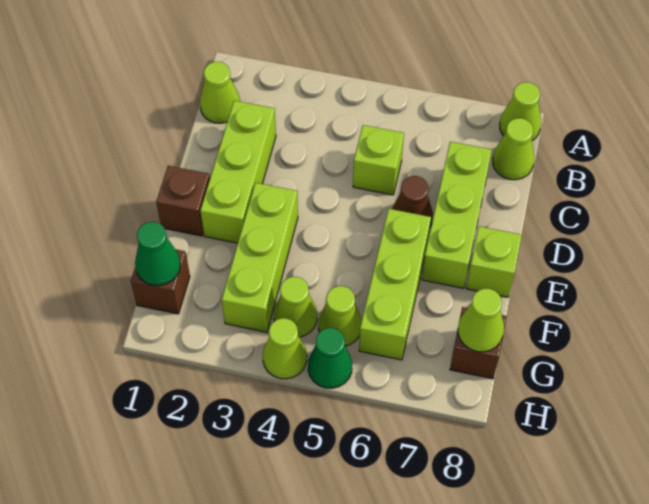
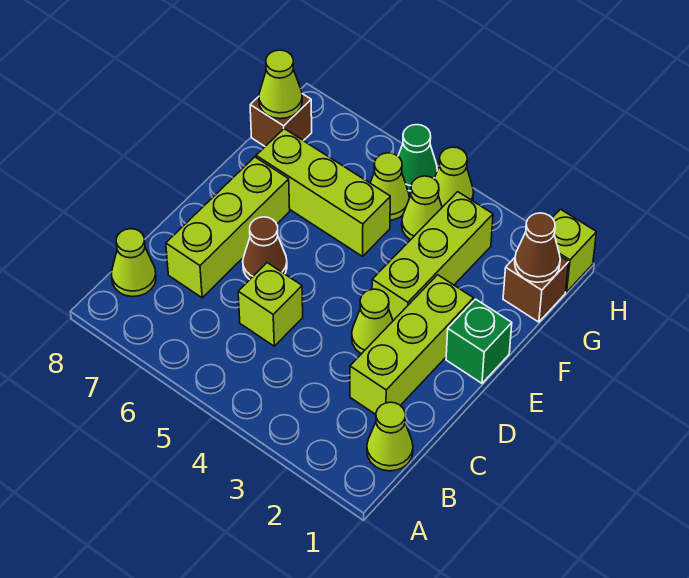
lime 1x1 cone [500,82,541,141] -> lime 1x1 cone moved to [352,289,393,354]
brown 1x1 brick [156,166,210,236] -> green 1x1 brick [446,299,512,383]
lime 1x3 brick [359,209,431,360] -> lime 1x3 brick turned to [256,129,390,256]
lime 1x1 brick [466,226,522,297] -> lime 1x1 brick moved to [553,209,596,292]
green 1x1 cone [135,222,180,286] -> brown 1x1 cone [515,213,560,282]

